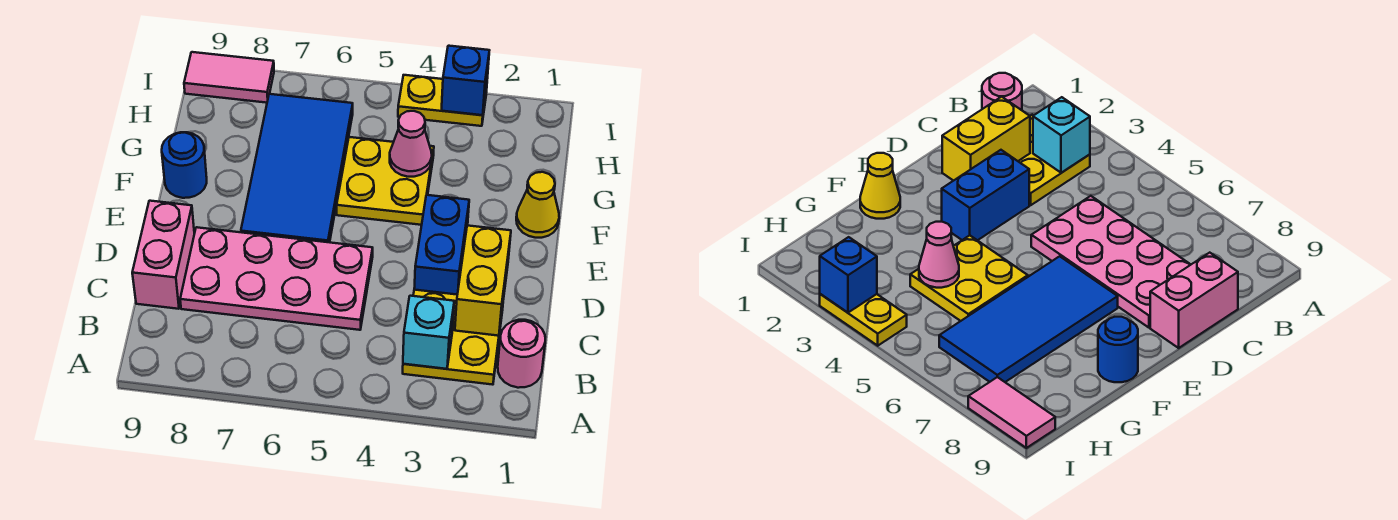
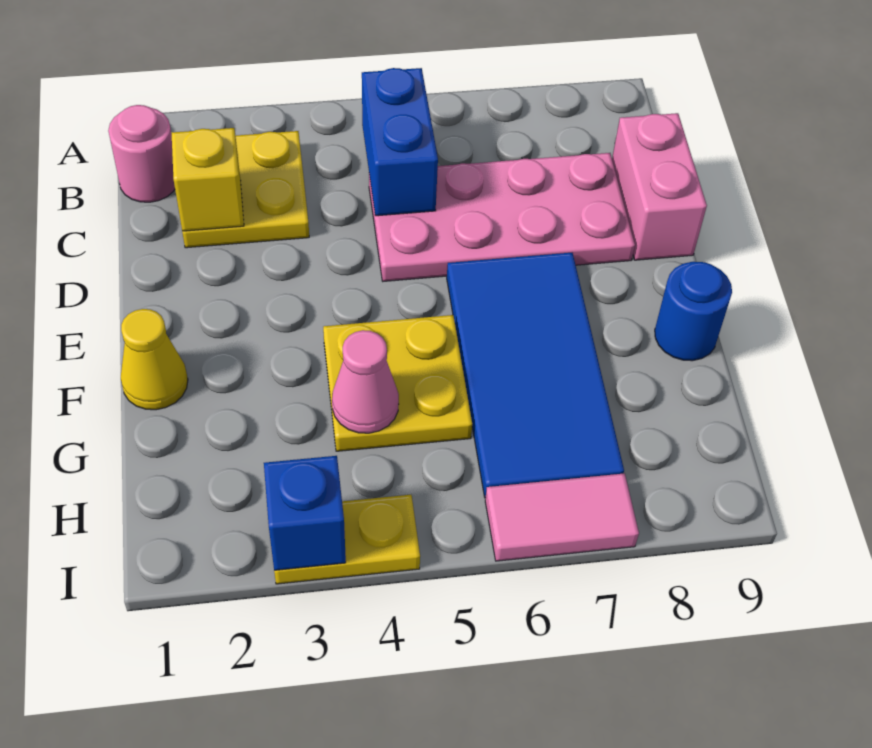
cyan 1x1 brick [403,296,454,369] -> none
yellow 1x2 brick [455,225,511,336] -> yellow 1x1 brick [171,128,244,231]
blue 1x2 brick [414,195,469,295] -> blue 1x2 brick moved to [362,68,438,216]
pink 1x2 tile [184,52,274,103] -> pink 1x2 tile moved to [485,473,639,561]

